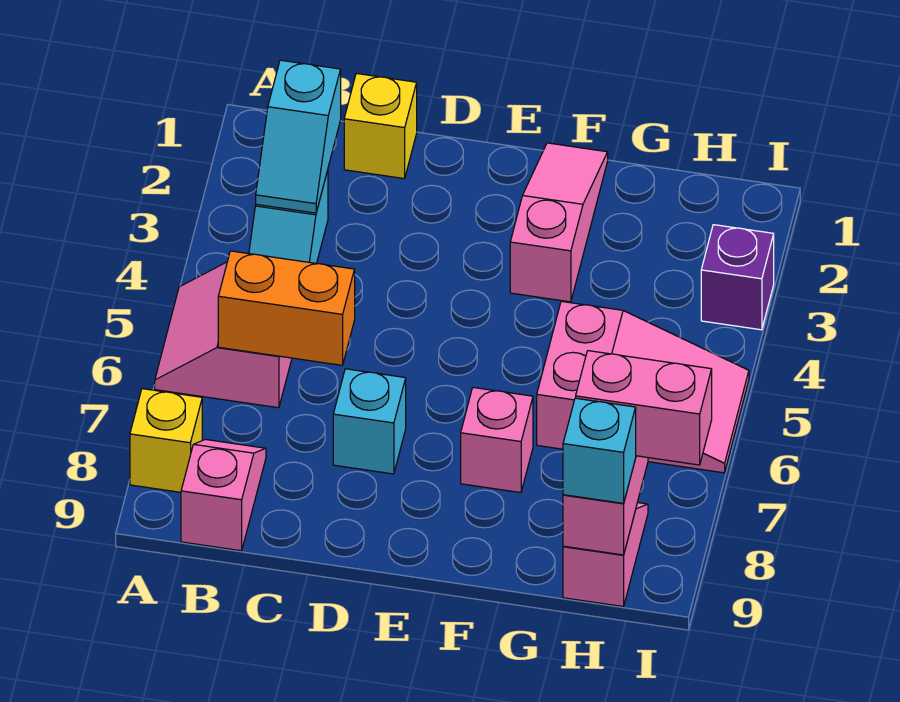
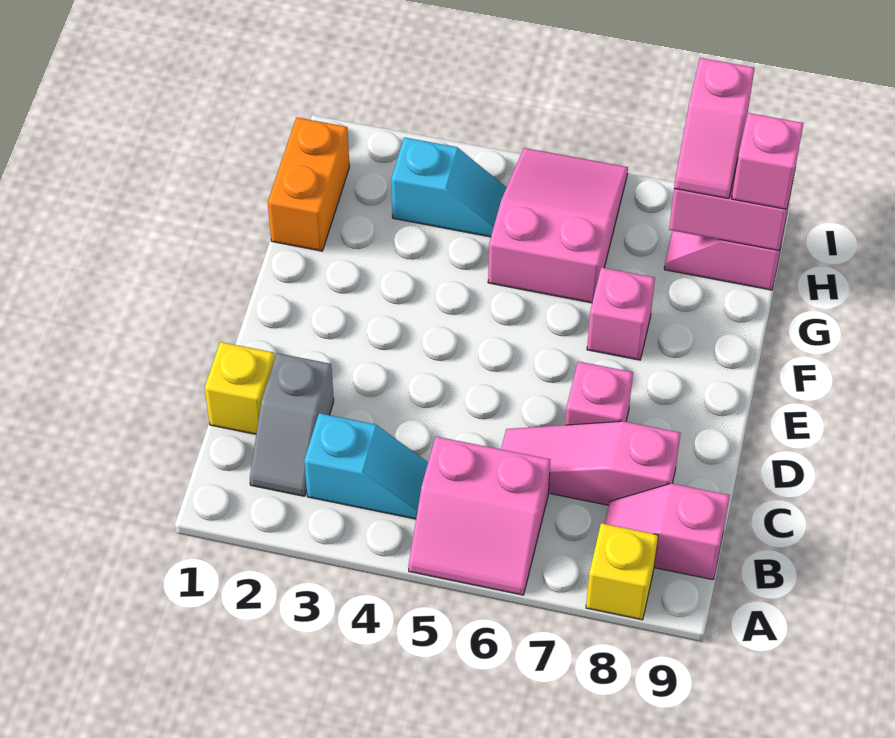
none -> grey 1x2 slope [250,353,334,496]
cyan 1x2 slope [256,60,341,213] -> cyan 1x2 slope moved to [391,137,507,237]
orange 1x2 brick [218,251,355,365] -> orange 1x2 brick moved to [268,117,349,251]
cyan 1x1 brick [333,369,406,474] -> pink 1x1 brick [565,361,633,425]
pink 1x3 slope [510,143,608,302] -> pink 1x3 slope moved to [501,421,681,505]
pink 1x2 brick [576,351,712,465] -> pink 1x2 slope [674,58,755,199]
cyan 1x1 brick [563,398,636,503] -> pink 1x1 brick [732,113,804,209]
purple 1x1 brick [701,225,774,330] -> none

